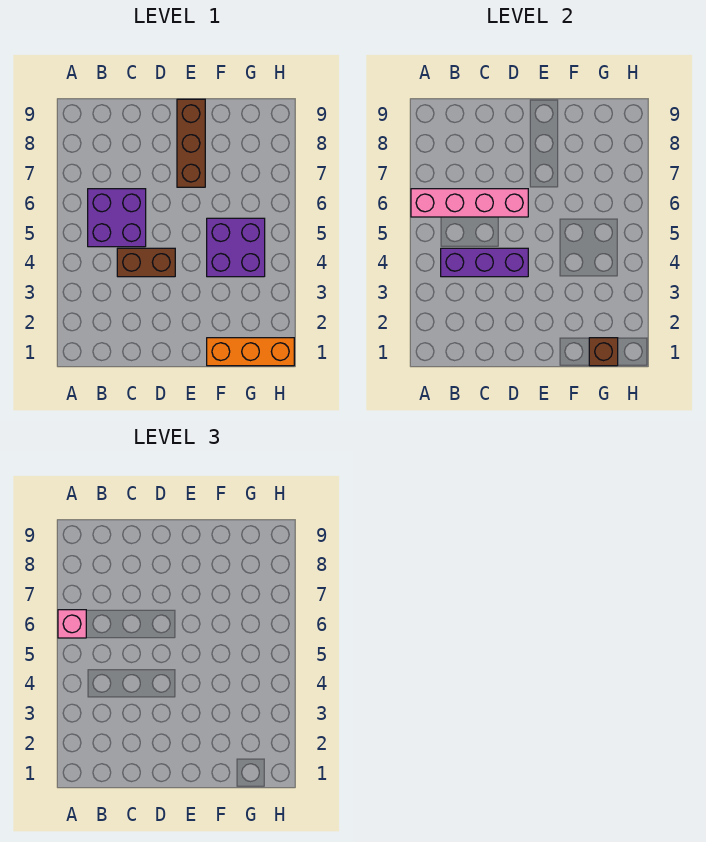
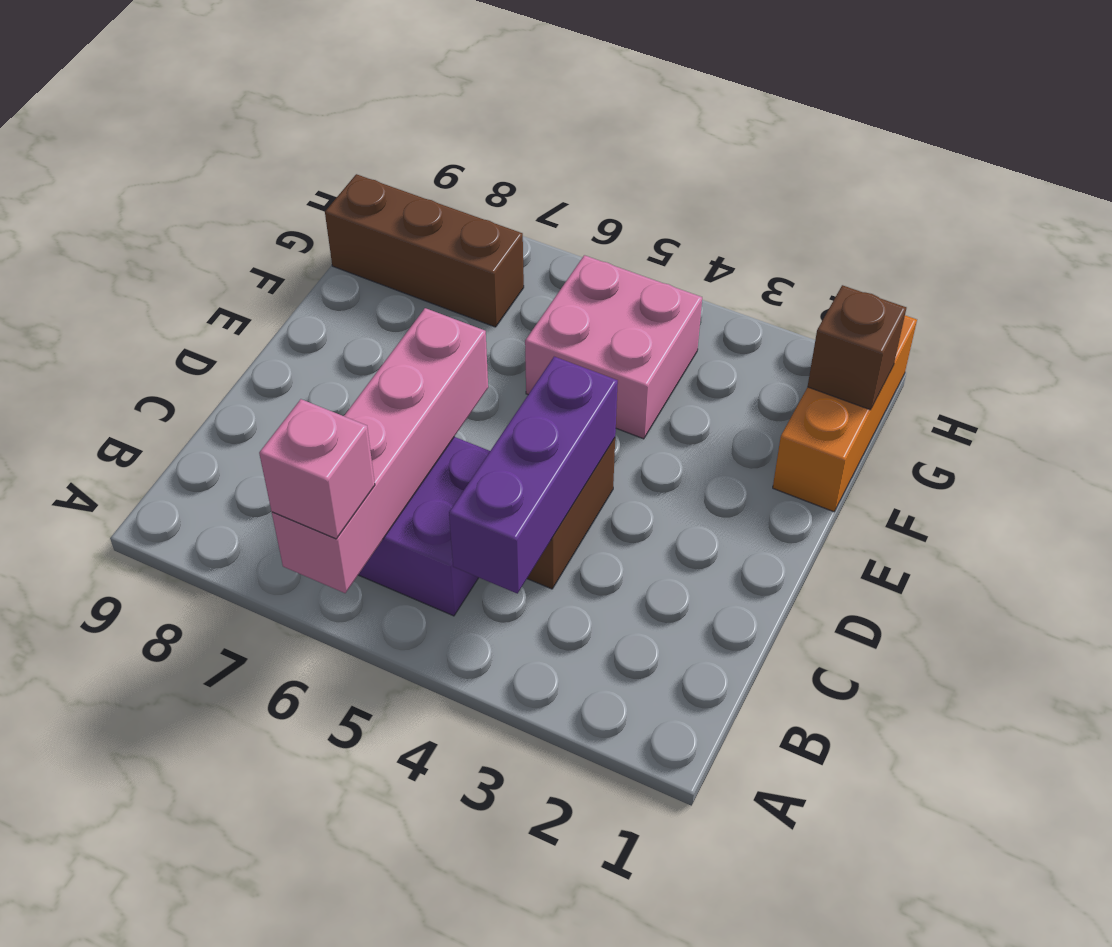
brown 1x3 brick [177,99,205,187] -> brown 1x3 brick moved to [325,174,524,327]
purple 2x2 brick [207,218,265,277] -> pink 2x2 brick [525,255,702,439]

